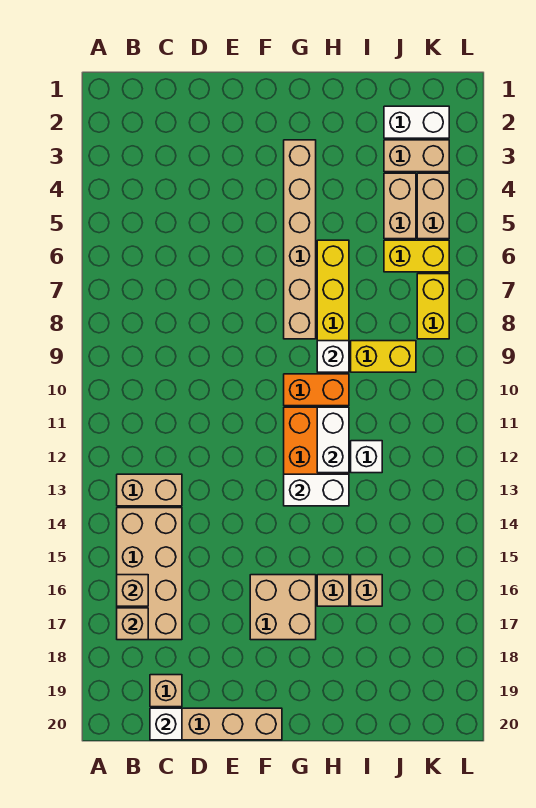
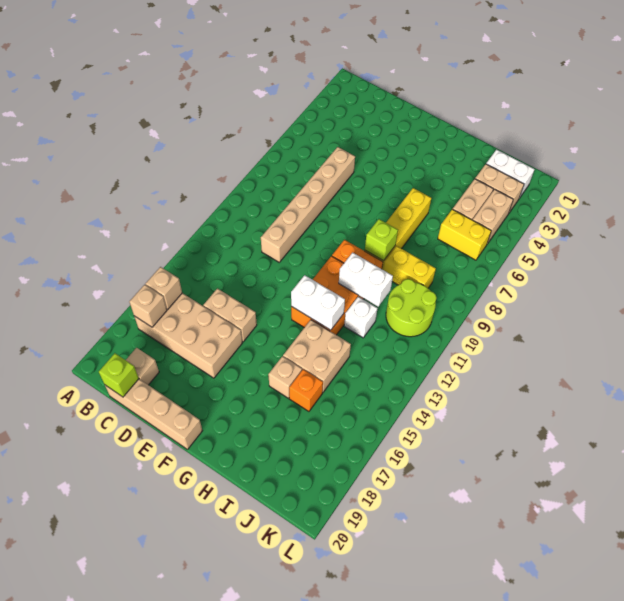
tan 1x2 brick [117,474,182,506] -> tan 1x2 brick moved to [203,289,257,342]
tan 2x4 brick [117,508,182,640] -> tan 2x4 brick turned to [134,293,242,378]
white 1x1 brick [150,708,182,740] -> lime 1x1 brick [99,353,139,397]
tan 2x2 brick [250,575,316,640] -> tan 2x2 brick moved to [283,320,351,392]
tan 1x6 brick [284,140,316,339] -> tan 1x6 brick moved to [261,147,355,262]
white 1x1 brick [317,341,349,372] -> lime 1x1 brick [365,219,398,261]
white 1x2 brick [317,407,349,473] -> white 1x2 brick turned to [339,253,393,307]
tan 1x1 brick [351,575,382,606] -> orange 1x1 brick [289,369,323,411]
none -> lime 2x2 round brick [386,279,437,337]
yellow 1x2 brick [417,274,449,339] -> none

